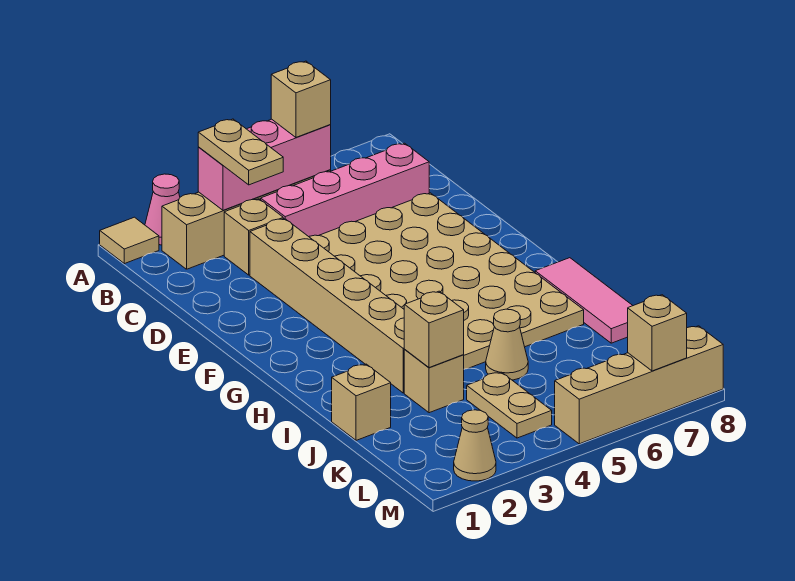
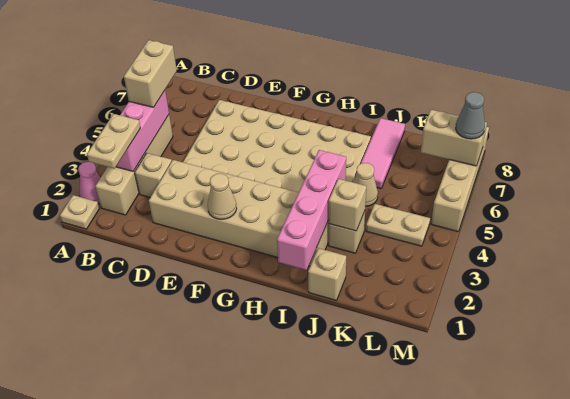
tan 1x1 tile [100,217,159,264] -> tan 1x1 plate [60,195,99,229]
tan 1x2 plate [198,119,283,185] -> tan 1x2 plate turned to [87,114,140,169]
tan 1x1 brick [271,61,331,137] -> tan 1x2 brick [124,40,177,107]
pink 1x4 brick [261,143,429,237] -> pink 1x4 brick moved to [277,150,346,270]
tan 1x6 brick [250,218,405,393] -> tan 2x6 brick [149,160,329,266]
pink 1x3 tile [535,258,633,343] -> pink 1x3 tile turned to [361,118,405,189]
tan 1x1 cone [454,410,496,481] -> tan 1x1 cone moved to [208,174,237,220]
tan 1x1 brick [628,295,687,371] -> tan 1x2 brick [421,110,487,166]
none -> grey 1x1 cone [456,92,485,139]

